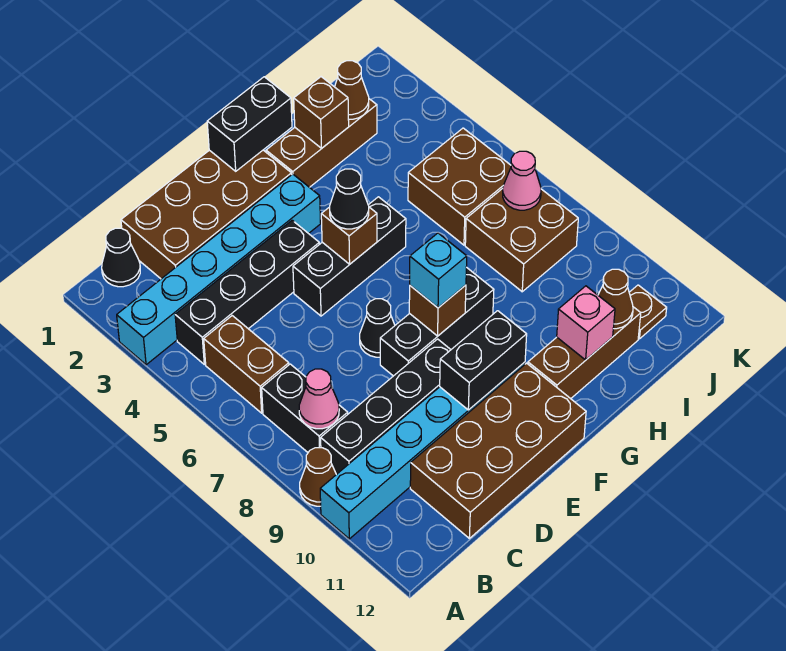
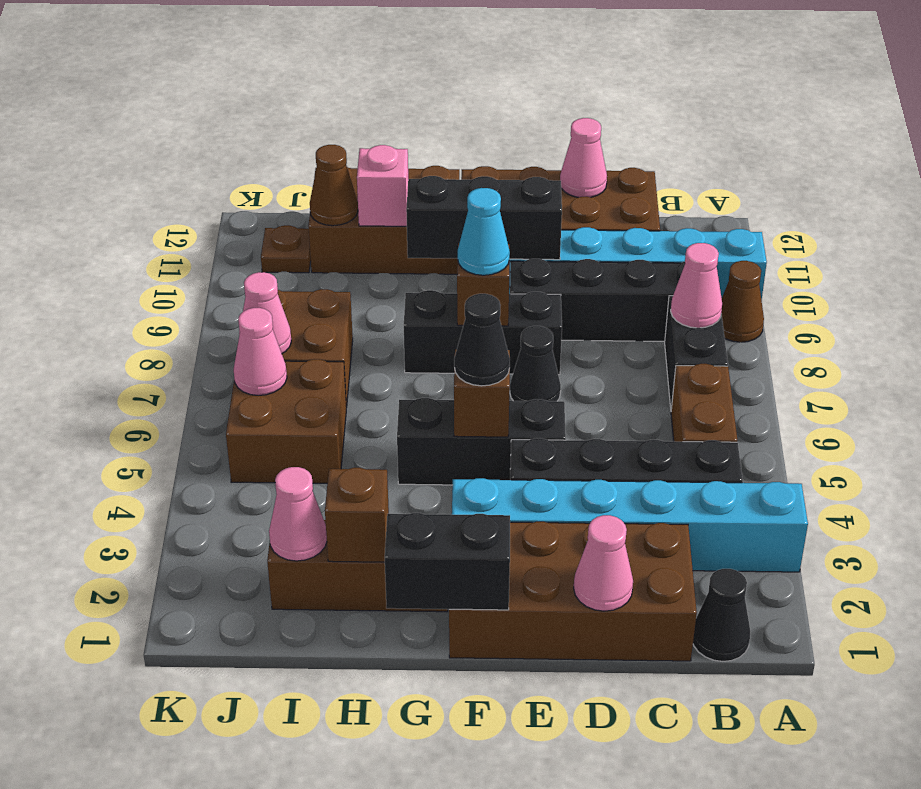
none -> pink 1x1 cone [574,515,633,611]
none -> pink 1x1 cone [560,118,607,197]
black 1x2 brick [440,311,527,410] -> black 1x3 brick [406,176,562,260]
cyan 1x1 brick [410,233,467,308] -> cyan 1x1 cone [458,188,510,275]
brown 1x3 brick [528,307,641,399] -> brown 2x3 brick [308,166,459,274]
brown 1x1 cone [335,61,369,119] -> pink 1x1 cone [269,467,327,561]
none -> pink 1x1 cone [234,308,287,396]

